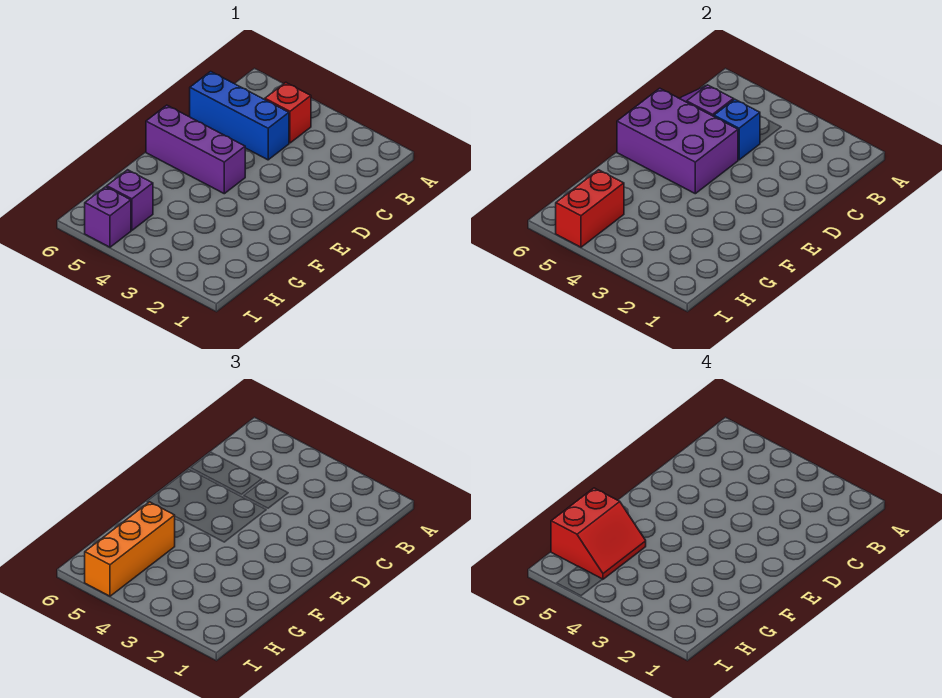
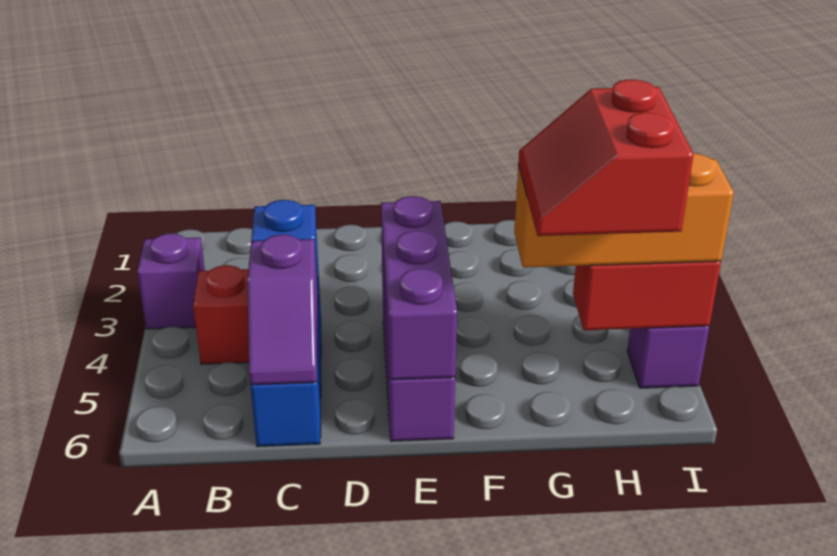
purple 2x3 brick [617,88,738,194] -> purple 1x3 brick [381,196,457,380]
red 2x2 slope [551,488,646,579] -> red 2x2 slope turned to [518,80,694,236]
purple 1x1 brick [107,170,153,230] -> purple 1x1 brick moved to [137,234,205,329]

